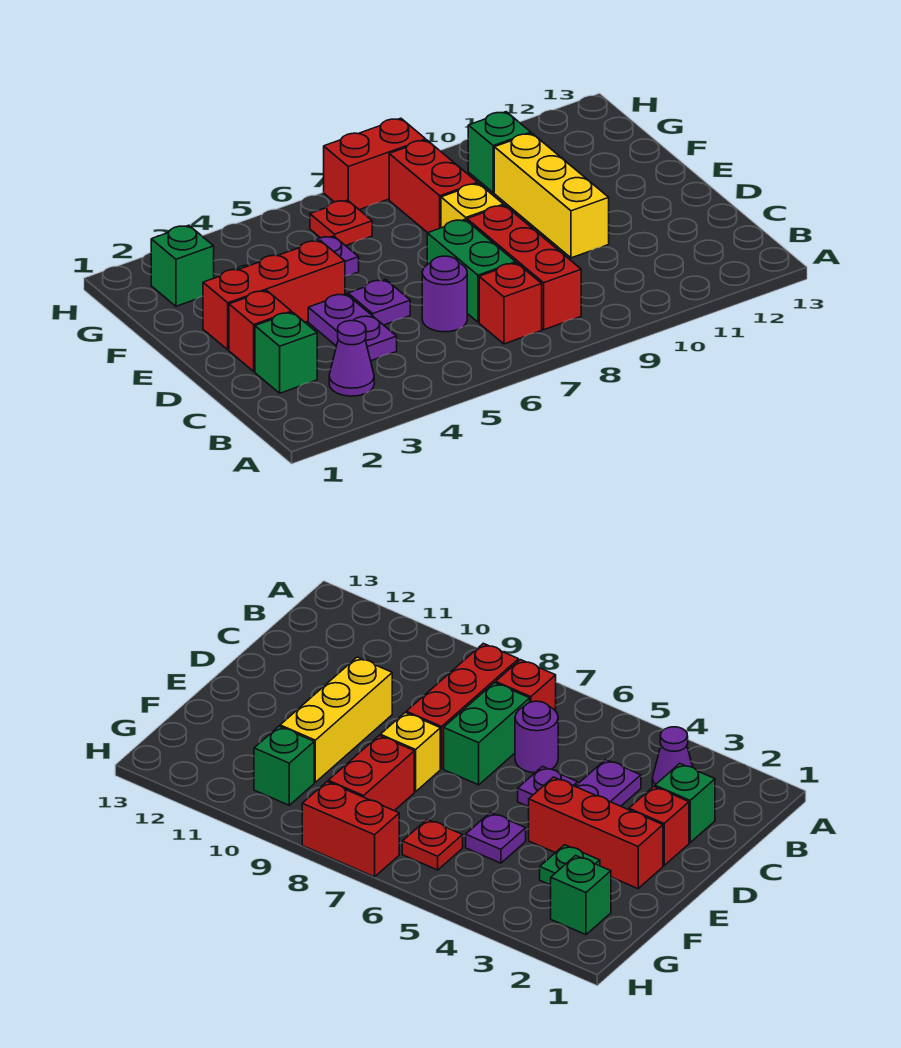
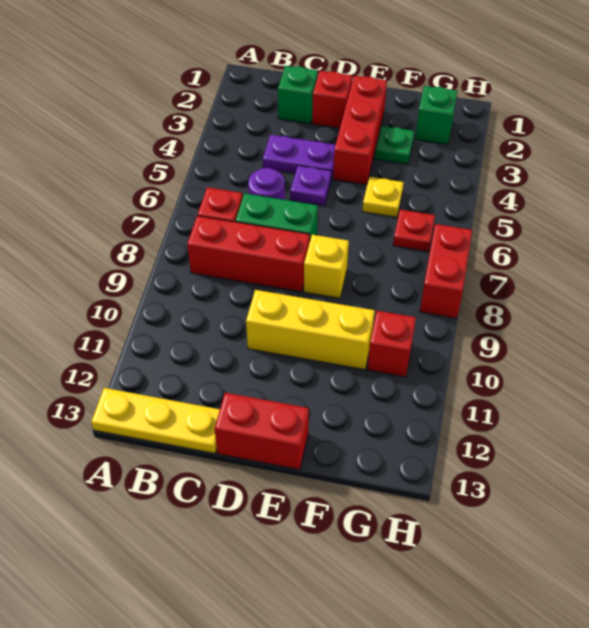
none -> yellow 1x3 plate [91,388,220,453]
purple 1x1 cone [329,321,374,396] -> none
purple 1x1 plate [316,236,359,276] -> yellow 1x1 plate [363,177,404,217]
red 1x2 brick [389,140,478,233] -> red 1x2 brick moved to [215,393,309,470]
green 1x1 brick [468,112,531,193] -> red 1x1 brick [367,311,416,377]

